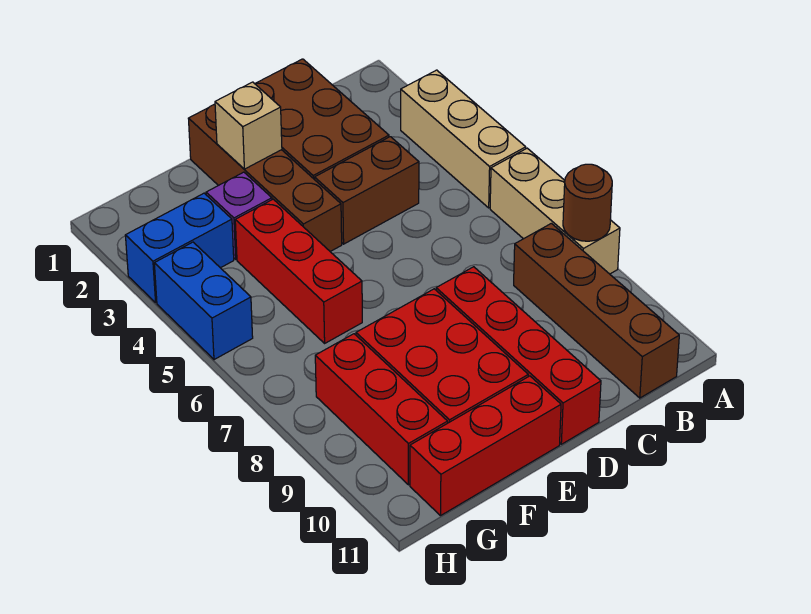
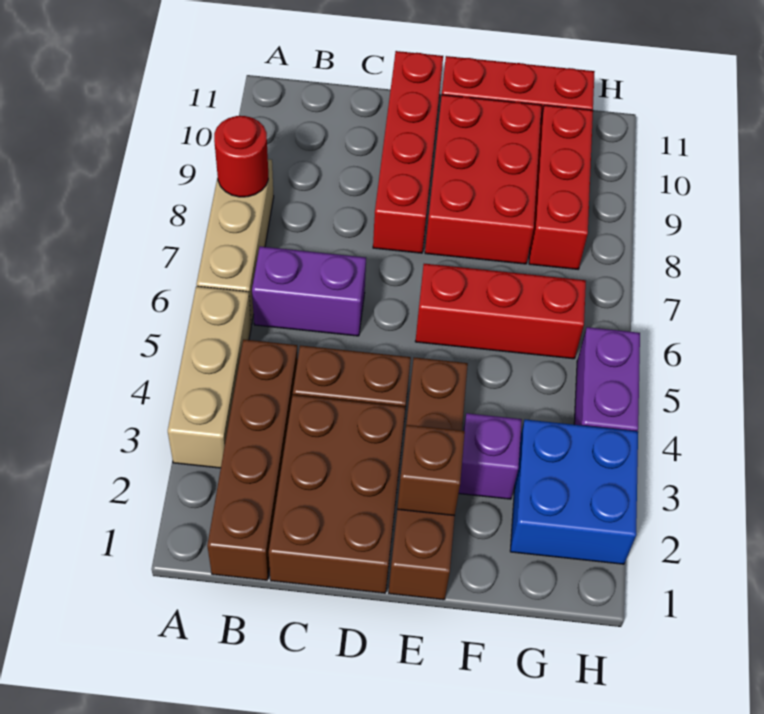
brown 1x1 round brick [563,164,612,241] -> red 1x1 round brick [214,116,268,197]
none -> purple 1x2 brick [252,246,366,336]
brown 1x4 brick [514,223,679,398] -> brown 1x4 brick moved to [207,340,298,580]
tan 1x1 brick [215,82,282,169] -> brown 1x1 brick [397,425,465,516]
red 1x3 brick [235,199,362,343] -> red 1x3 brick turned to [415,264,586,359]
blue 1x2 brick [125,193,234,302] -> blue 2x2 brick [510,420,638,564]
blue 1x2 brick [154,242,253,360] -> purple 1x2 brick [574,327,640,431]

